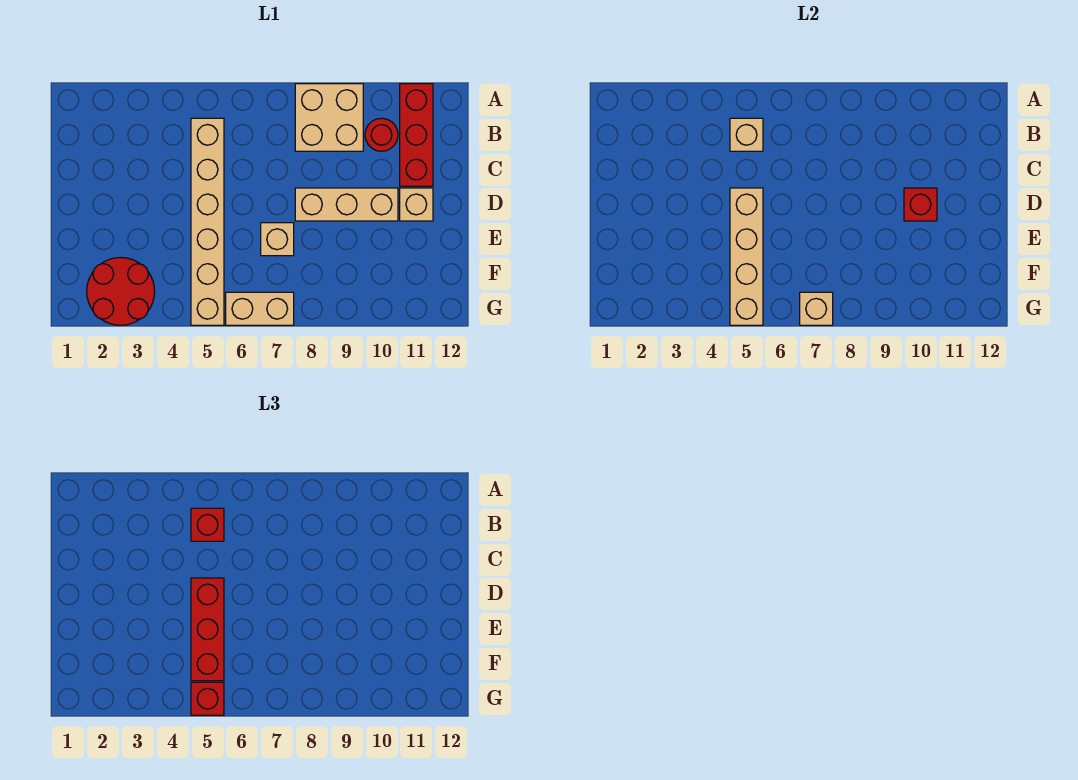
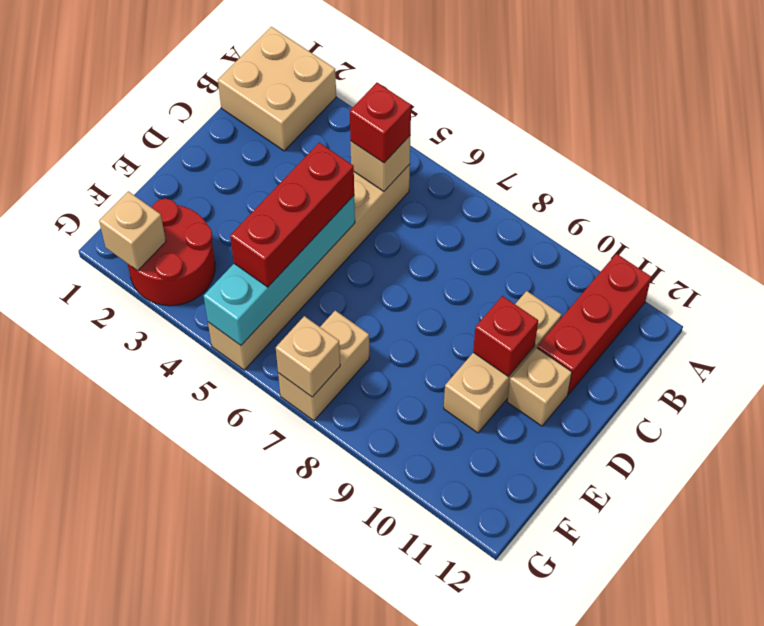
tan 2x2 brick [295,84,363,151] -> tan 2x2 brick moved to [218,27,336,151]
red 1x1 round brick [365,118,398,151] -> none
tan 1x4 brick [730,188,763,325] -> cyan 1x4 brick [204,196,355,345]
tan 1x3 brick [295,188,398,221] -> tan 1x3 brick turned to [444,291,562,433]
tan 1x1 brick [261,223,294,256] -> tan 1x1 brick moved to [99,191,166,271]
red 1x1 brick [191,682,224,715] -> none
tan 1x2 brick [226,292,294,325] -> tan 1x2 brick turned to [278,310,369,421]

